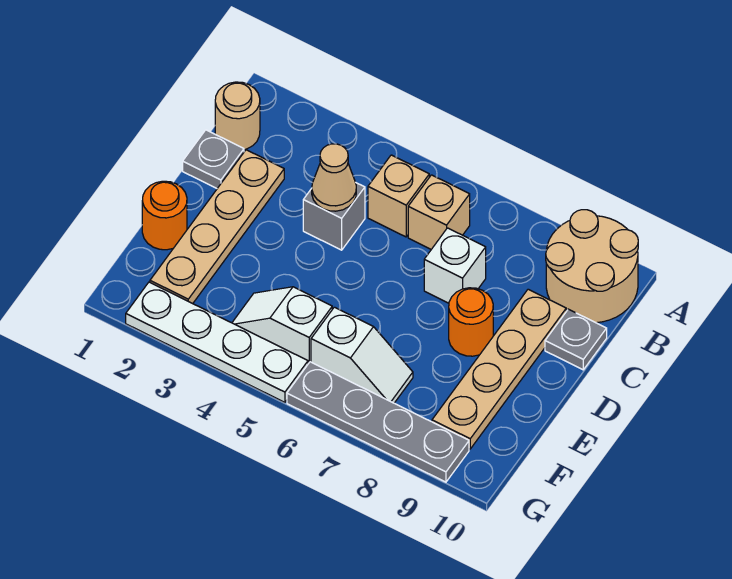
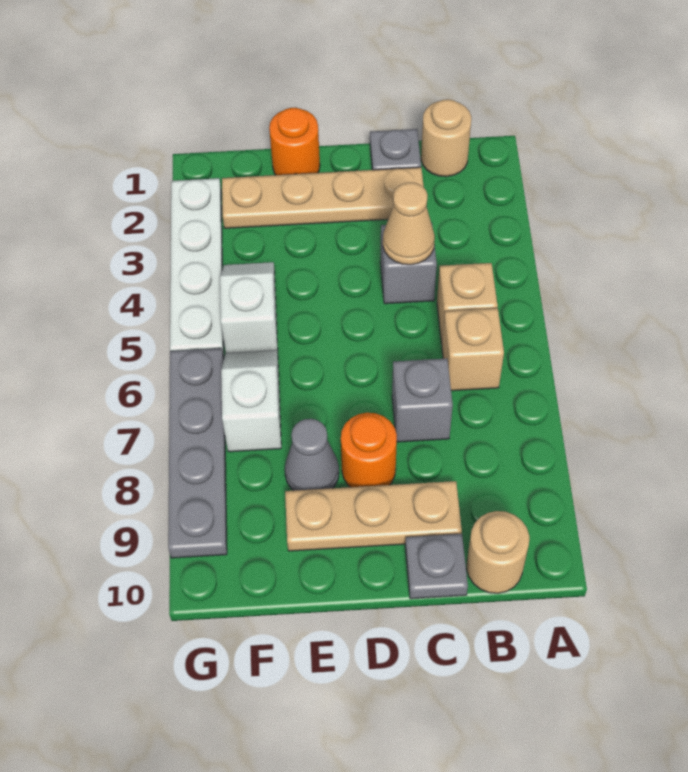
tan 2x2 round brick [546,210,638,323] -> tan 1x1 round brick [467,511,529,593]
white 1x1 brick [424,228,486,303] -> grey 1x1 brick [392,358,453,442]
tan 1x4 plate [432,289,566,449] -> tan 1x3 plate [285,481,462,551]
none -> grey 1x1 cone [285,419,339,491]
white 1x2 slope [311,307,413,403] -> white 1x2 slope turned to [221,350,281,452]

